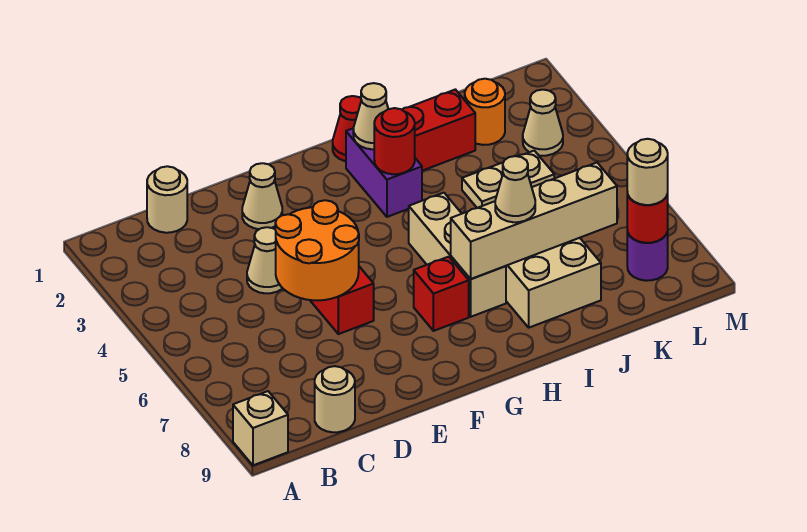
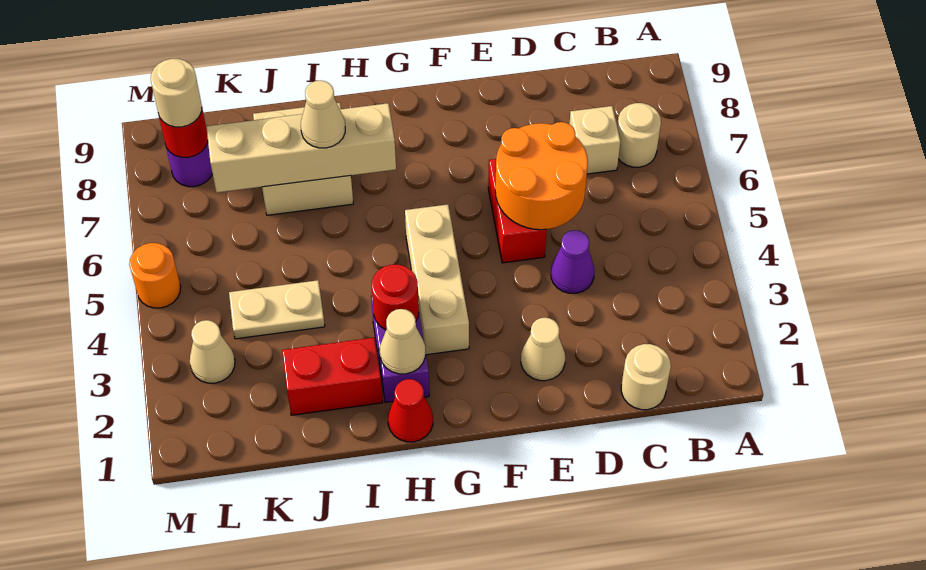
tan 1x1 brick [233,391,288,465] -> tan 1x1 brick moved to [569,106,620,174]
tan 1x1 round brick [315,366,355,432] -> tan 1x1 round brick moved to [617,103,661,167]
tan 1x1 cone [247,227,283,293] -> purple 1x1 cone [551,230,594,293]
red 1x1 brick [414,257,469,331] -> none
tan 1x3 brick [409,193,506,317] -> tan 1x3 brick moved to [405,204,469,355]
orange 1x1 round brick [465,79,505,145] -> orange 1x1 round brick moved to [129,243,181,308]

